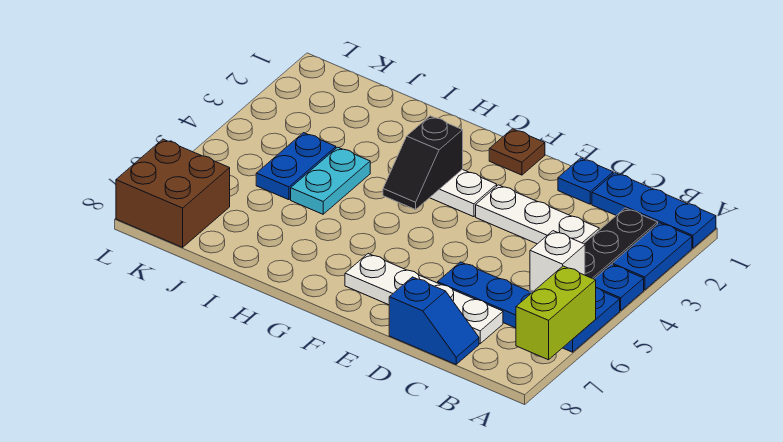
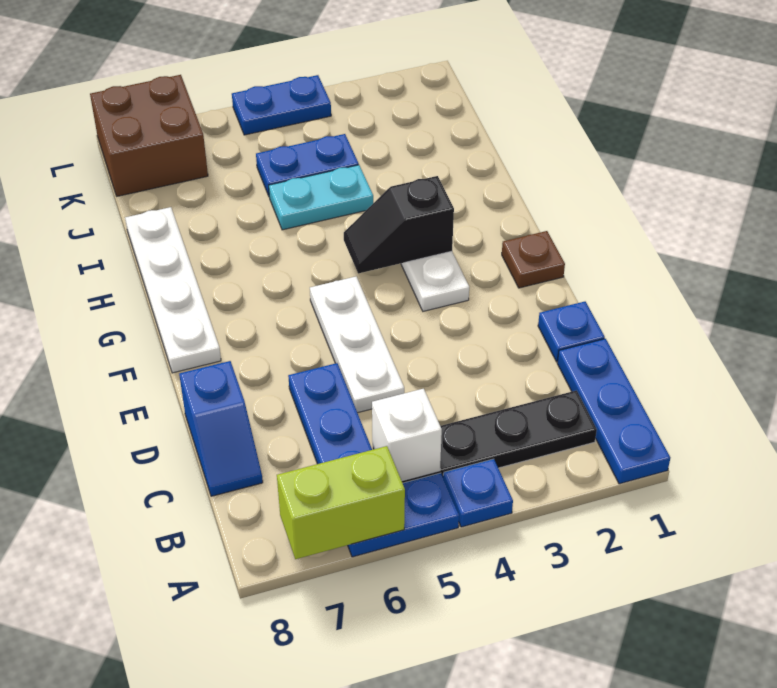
blue 1x2 plate [612,223,692,290] -> blue 1x2 plate moved to [232,75,331,135]
white 1x3 plate [476,185,599,244] -> white 1x3 plate moved to [310,277,404,413]
white 1x4 plate [345,254,503,344] -> white 1x4 plate moved to [125,207,221,373]

